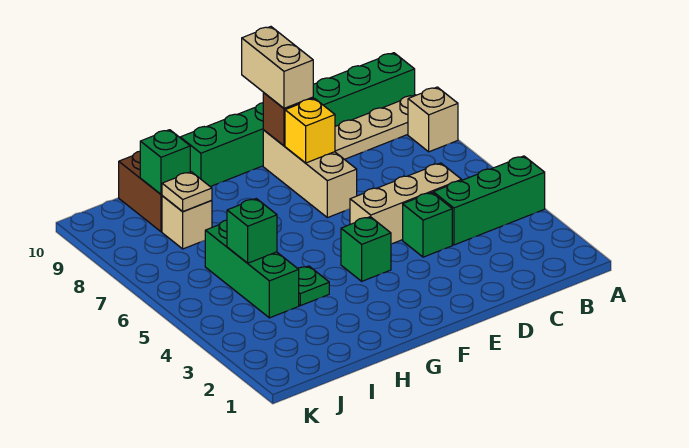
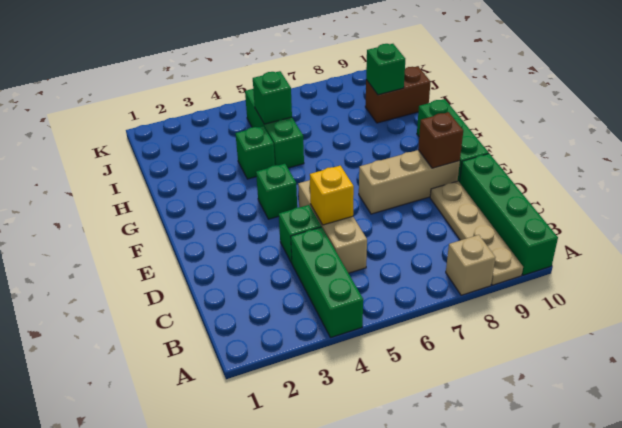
yellow 1x1 brick [285,98,335,163] -> yellow 1x1 brick moved to [310,166,354,225]
tan 1x2 brick [242,27,313,108] -> none
green 1x1 plate [298,266,329,306] -> green 1x1 brick [235,126,275,179]
green 1x3 brick [205,220,299,318] -> green 1x3 brick turned to [245,89,304,168]
tan 1x1 brick [162,196,212,249] -> none
tan 1x1 plate [162,172,212,212] -> none

